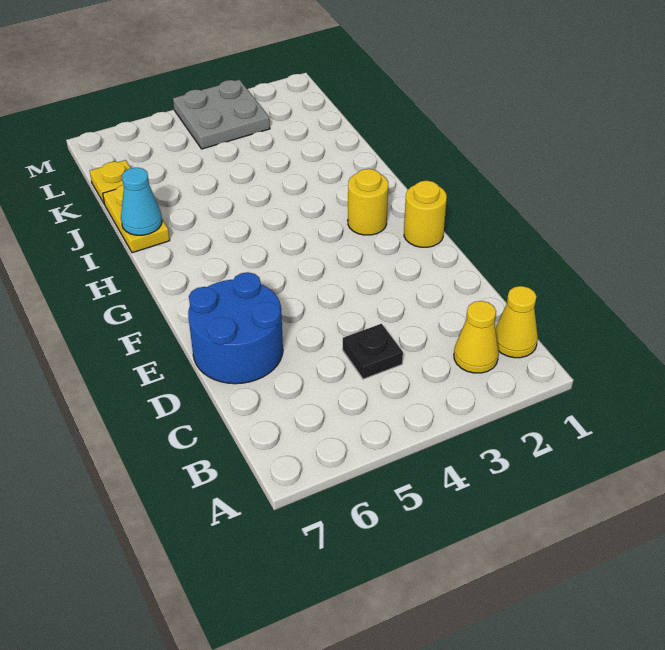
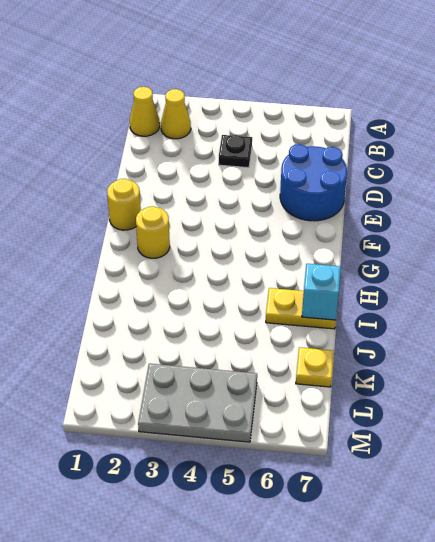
yellow 1x2 plate [103,185,170,253] -> yellow 1x2 plate turned to [266,288,336,329]
cyan 1x1 cone [121,168,162,235] -> cyan 1x1 brick [302,264,341,320]
grey 2x2 plate [173,80,270,149] -> grey 2x3 plate [138,364,257,442]

